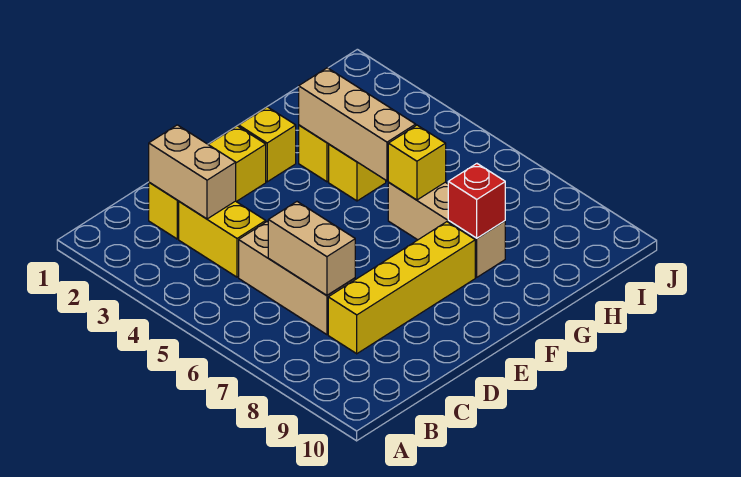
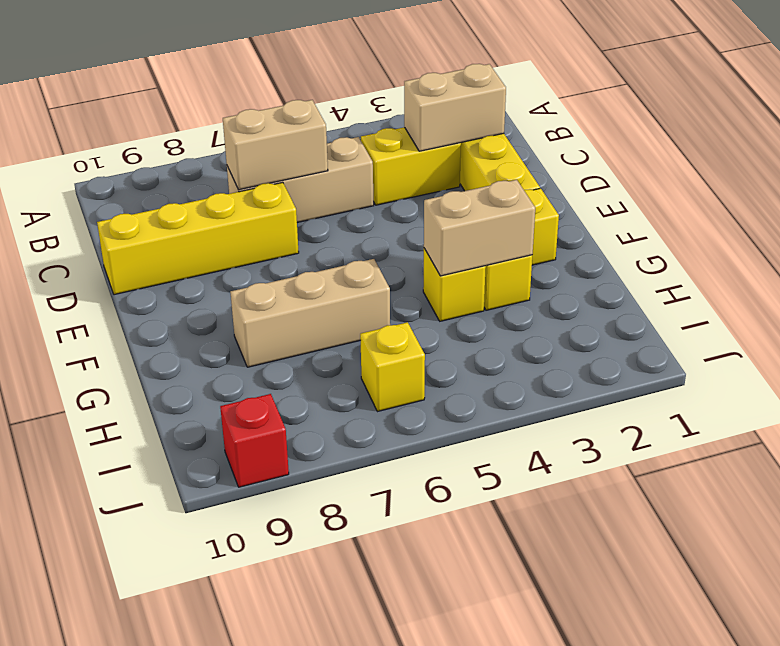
yellow 1x4 brick [328,222,475,354] -> yellow 1x4 brick turned to [97,182,299,295]
tan 1x3 brick [299,68,416,181] -> tan 1x2 brick [424,180,535,276]
yellow 1x1 brick [388,125,446,200] -> yellow 1x1 brick moved to [360,322,425,412]
red 1x1 brick [448,164,505,238] -> red 1x1 brick moved to [220,394,289,487]

